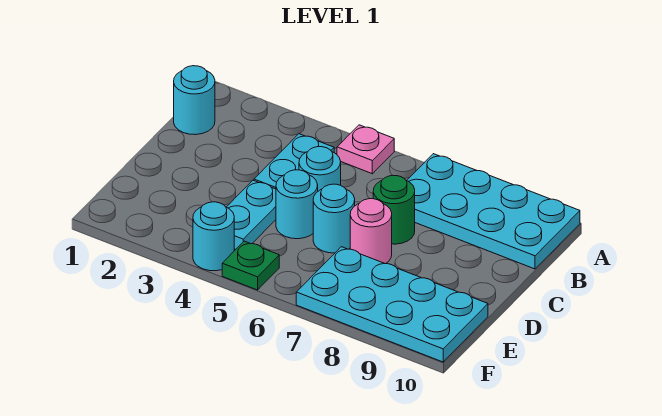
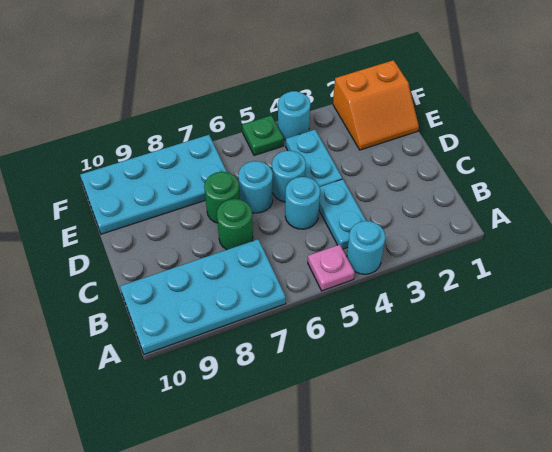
cyan 1x1 round brick [174,66,215,135] -> cyan 1x1 round brick moved to [347,221,385,274]
pink 1x1 round brick [350,199,392,264] -> green 1x1 round brick [204,172,240,223]
none -> orange 2x2 slope [333,60,419,150]

